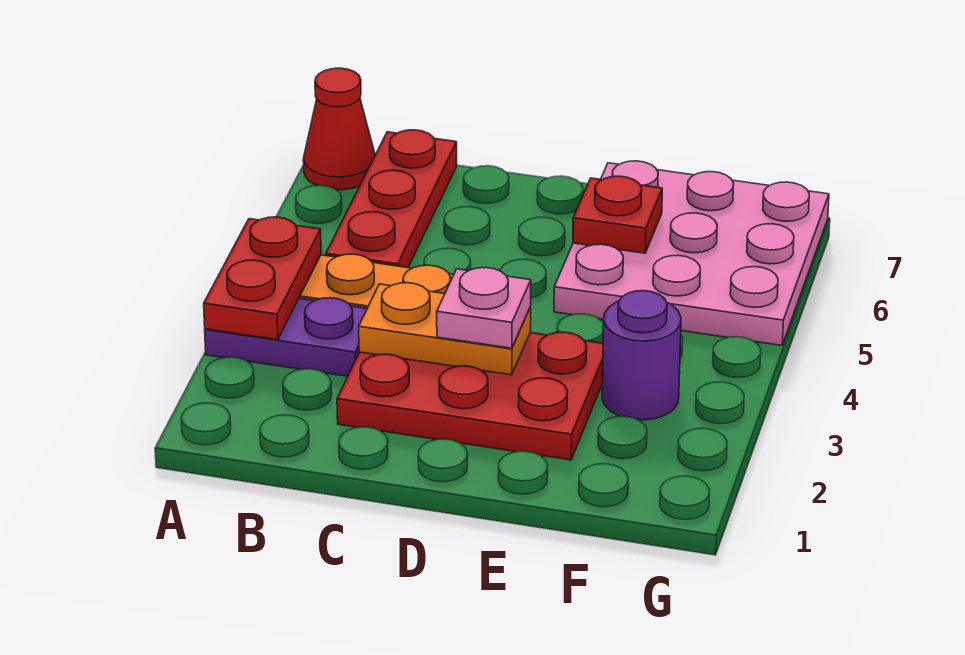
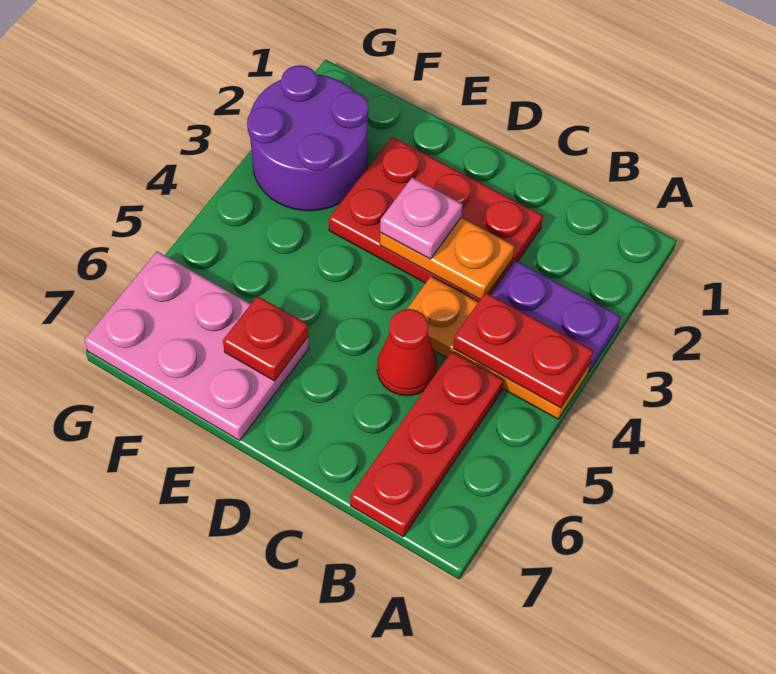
red 1x2 plate [204,217,321,340] -> red 1x2 plate turned to [453,293,593,408]
red 1x1 cone [303,68,375,190] -> red 1x1 cone moved to [377,309,437,396]
pink 3x3 plate [554,161,829,345] -> pink 2x3 plate [84,252,309,441]
purple 1x1 round brick [602,291,681,420] -> purple 2x2 round brick [247,65,368,211]

